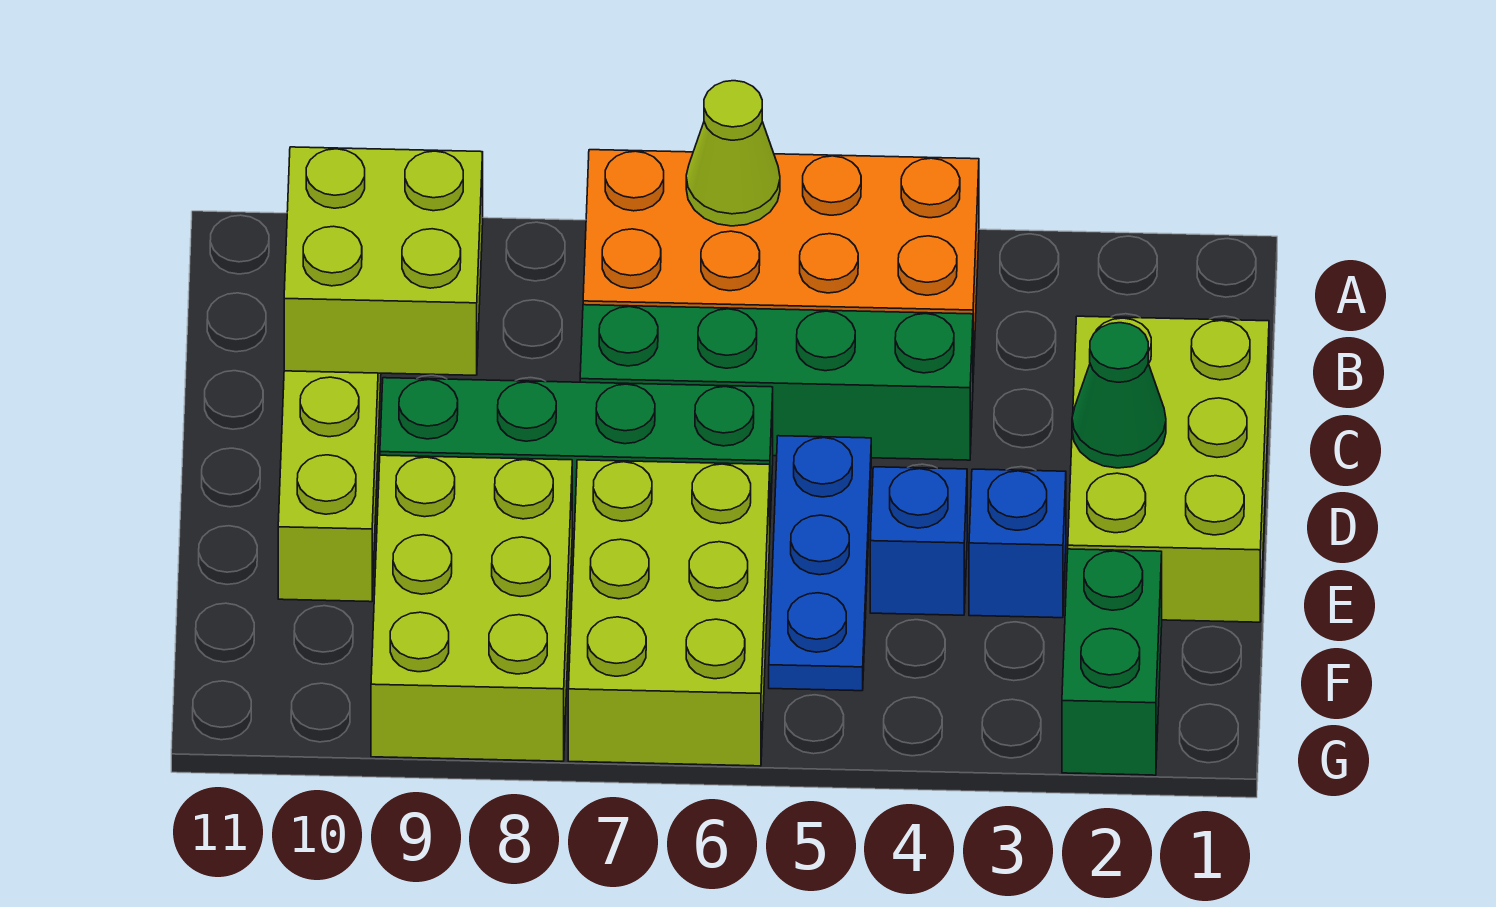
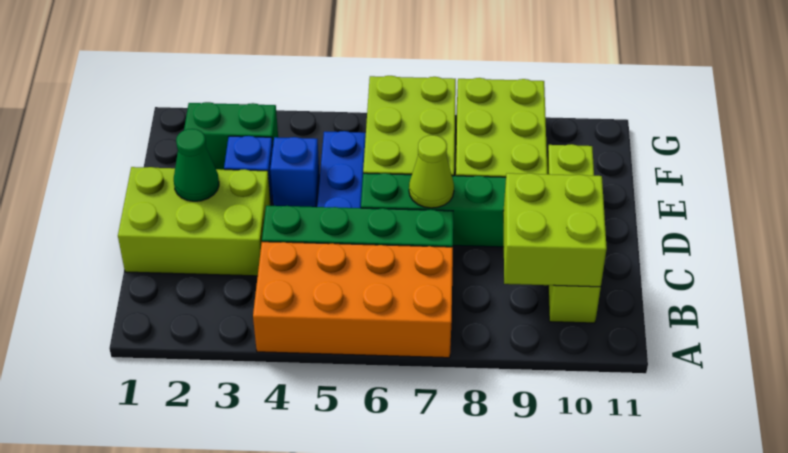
lime 1x1 cone [686,81,780,226] -> lime 1x1 cone moved to [409,135,454,208]
lime 2x3 brick [1068,316,1269,622] -> lime 2x3 brick turned to [118,167,271,276]
green 1x2 brick [1062,549,1162,775] -> green 1x2 brick turned to [184,102,278,170]

